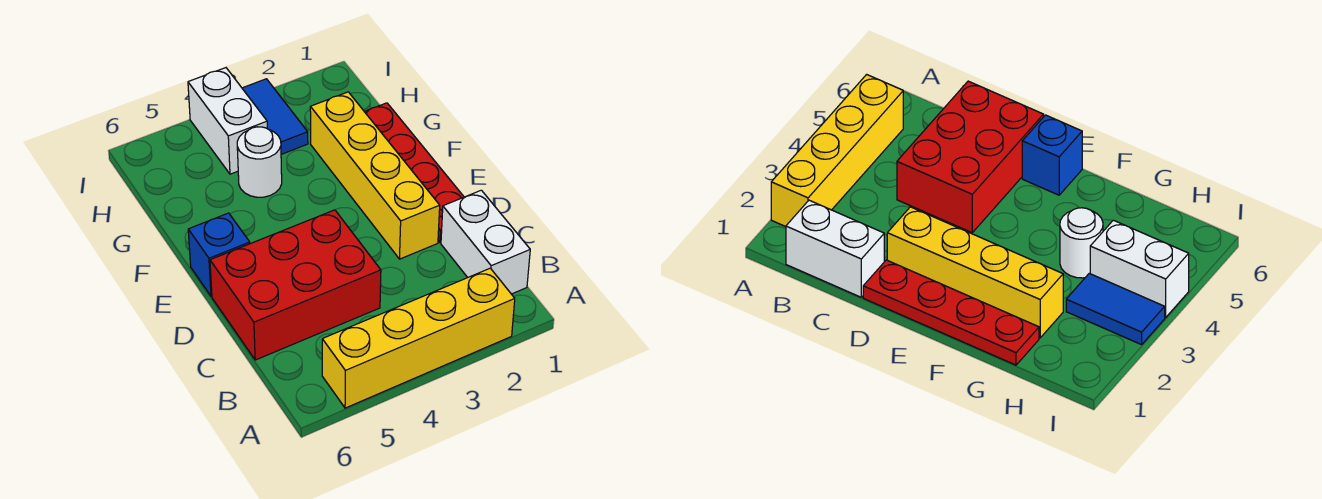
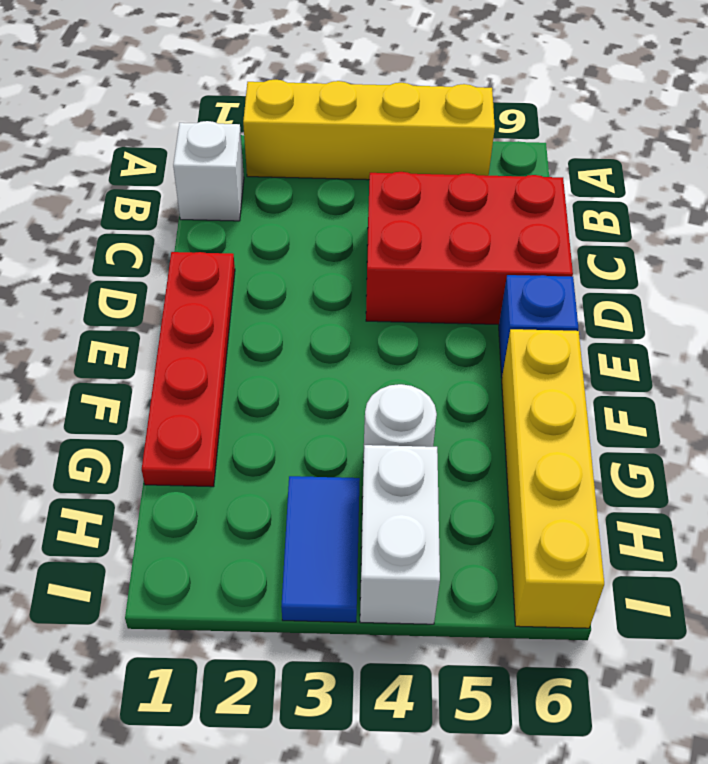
white 1x2 brick [441,190,530,294] -> white 1x1 brick [173,121,244,221]
yellow 1x4 brick [310,92,440,259] -> yellow 1x4 brick moved to [502,329,604,628]

